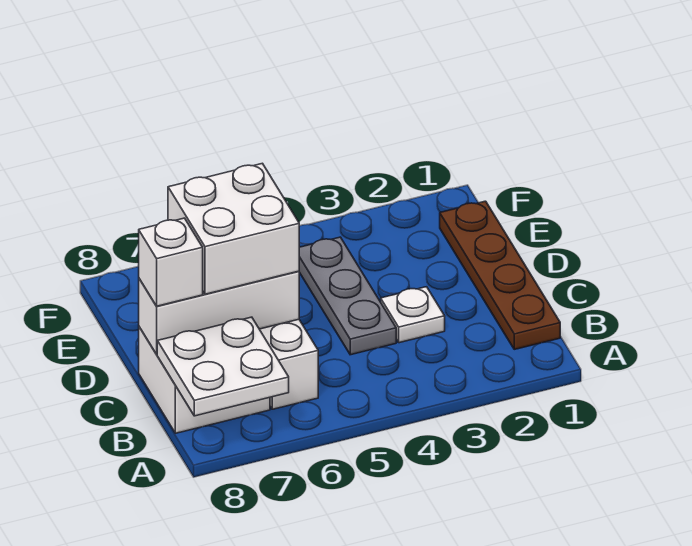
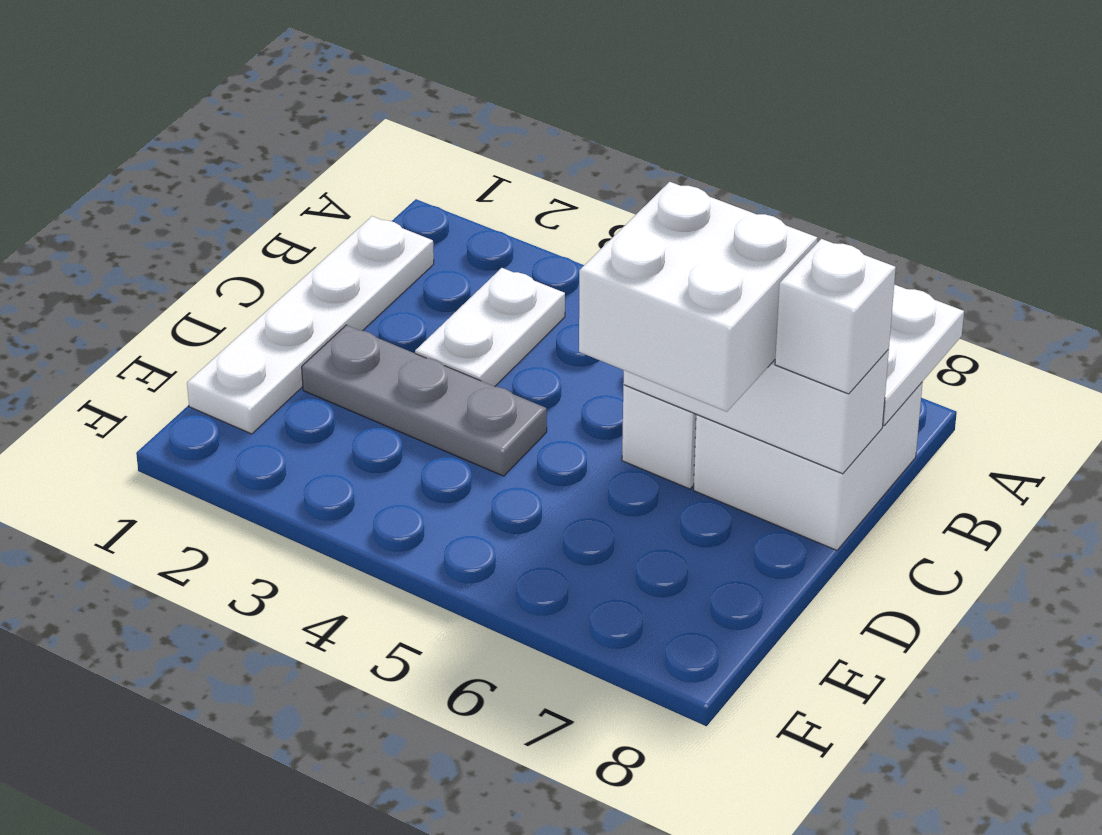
brown 1x4 plate [440,201,560,349] -> white 1x4 plate [187,216,434,434]
white 1x1 plate [381,287,445,343] -> white 1x2 plate [415,268,565,387]
grey 1x3 plate [299,237,396,355] -> grey 1x3 plate turned to [302,325,547,476]

